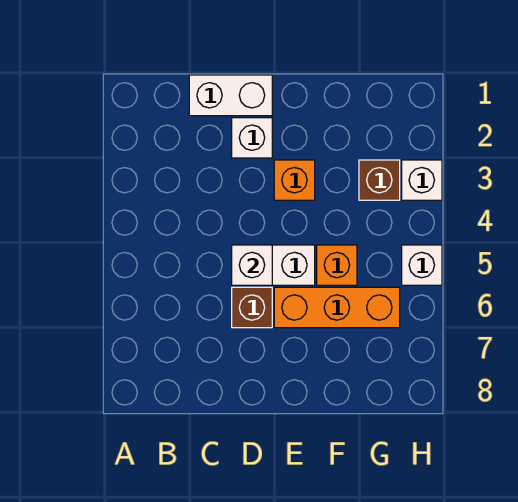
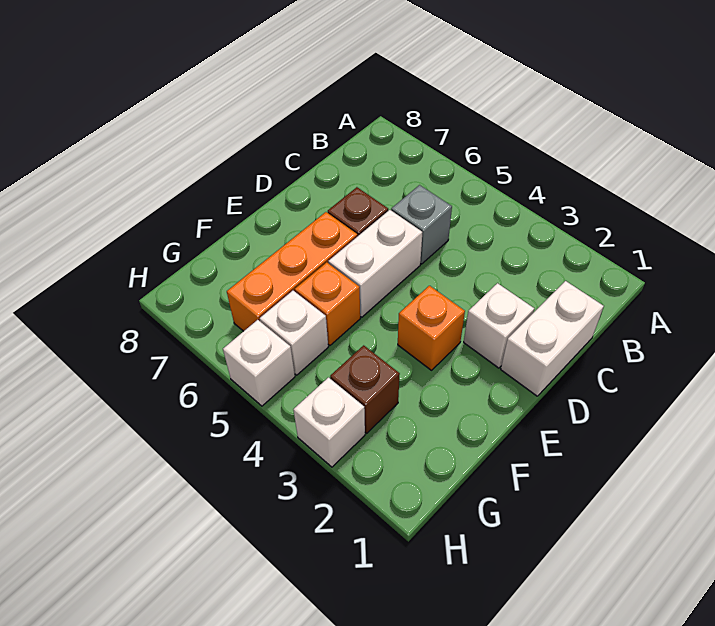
none -> grey 1x1 brick [391,185,452,264]
white 1x1 brick [232,245,272,285] -> white 1x1 brick moved to [260,291,328,375]

